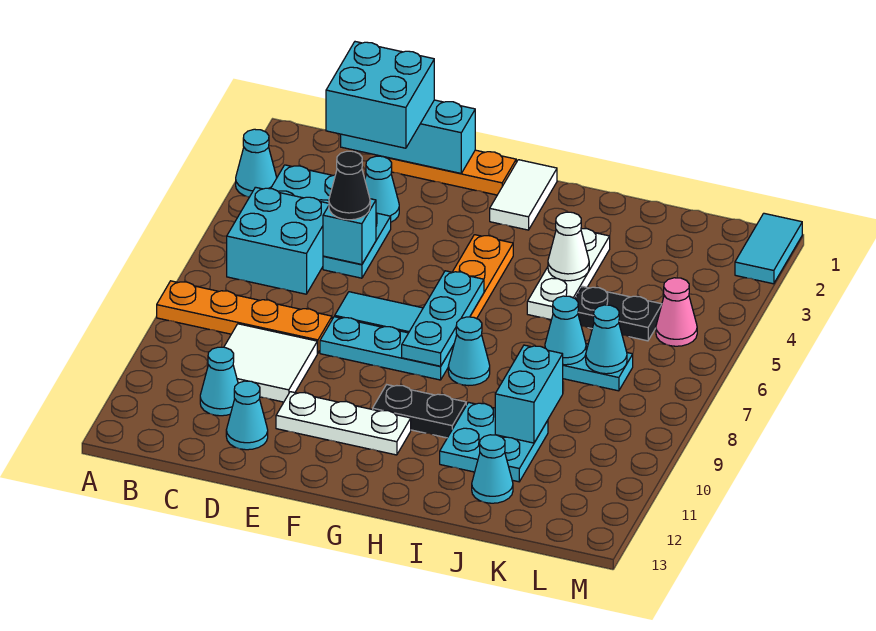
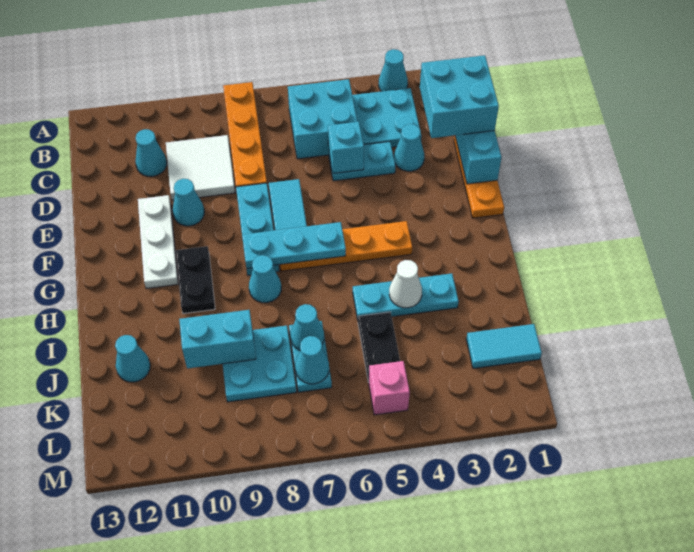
black 1x1 cone [329,151,370,220] -> none
cyan 1x1 cone [226,381,268,450] -> cyan 1x1 cone moved to [173,179,204,226]
white 1x2 tile [490,160,557,230] -> none
white 1x3 plate [527,229,610,320] -> cyan 1x3 plate [353,273,459,320]
cyan 2x2 plate [440,402,548,482] -> cyan 2x2 plate moved to [223,326,296,402]
pink 1x1 cone [656,278,697,346] -> pink 1x1 brick [369,361,410,415]
cyan 1x2 tile [735,213,802,284] -> cyan 1x2 tile moved to [466,324,542,368]

